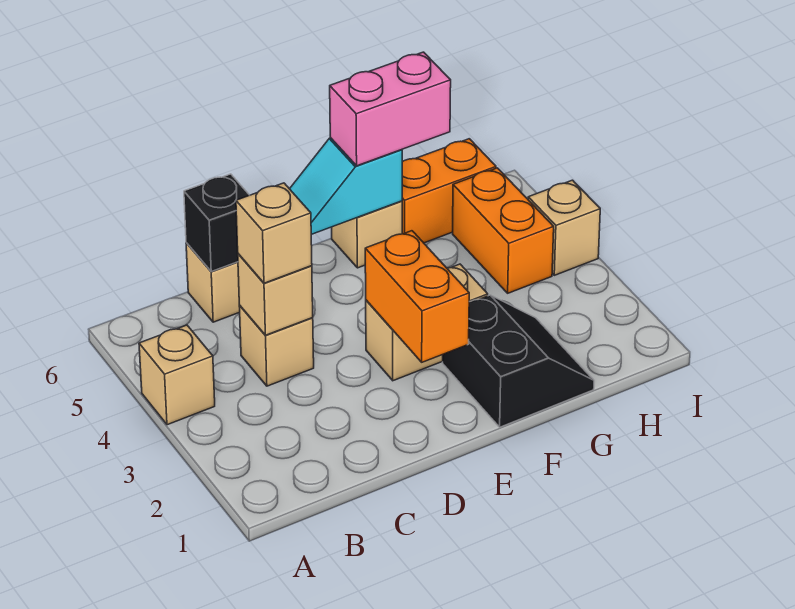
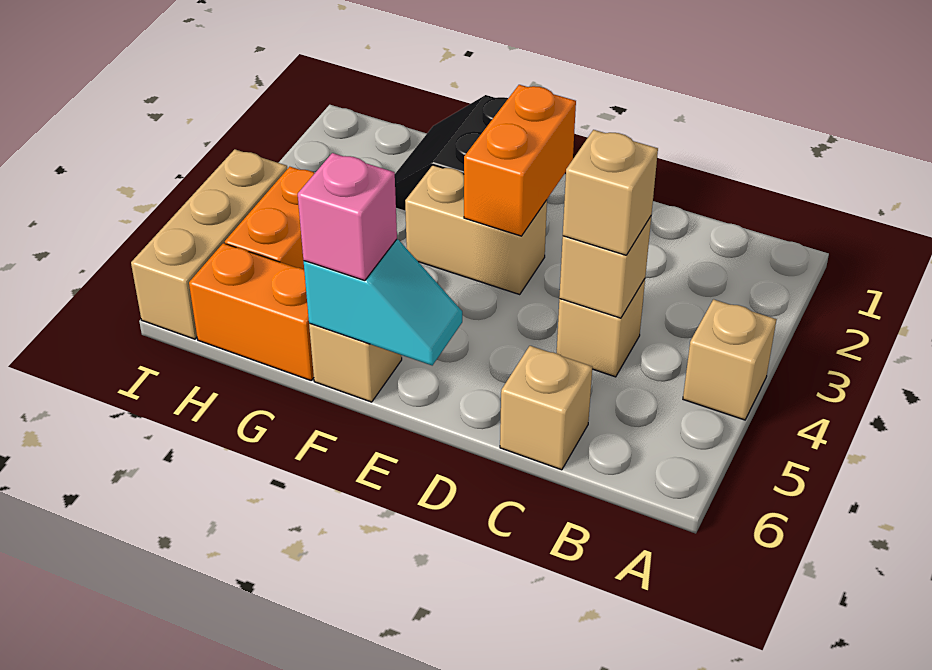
black 1x1 brick [184,174,249,271] -> none
pink 1x2 brick [330,52,451,166] -> pink 1x1 brick [298,153,397,281]
tan 1x1 brick [528,180,600,275] -> tan 1x3 brick [131,149,287,339]

